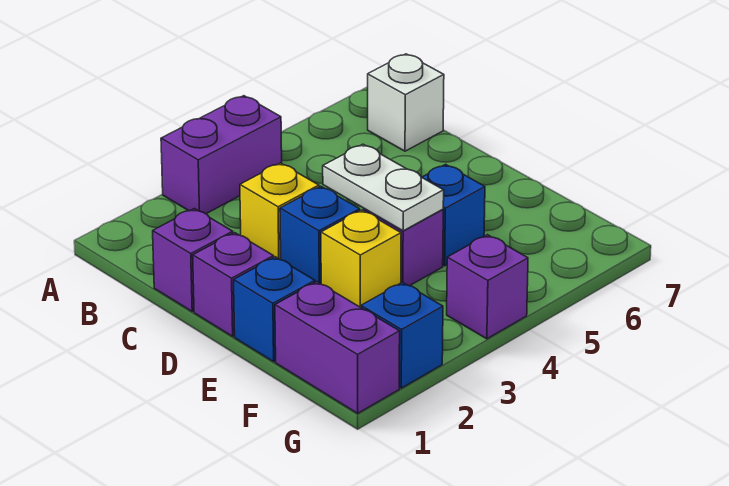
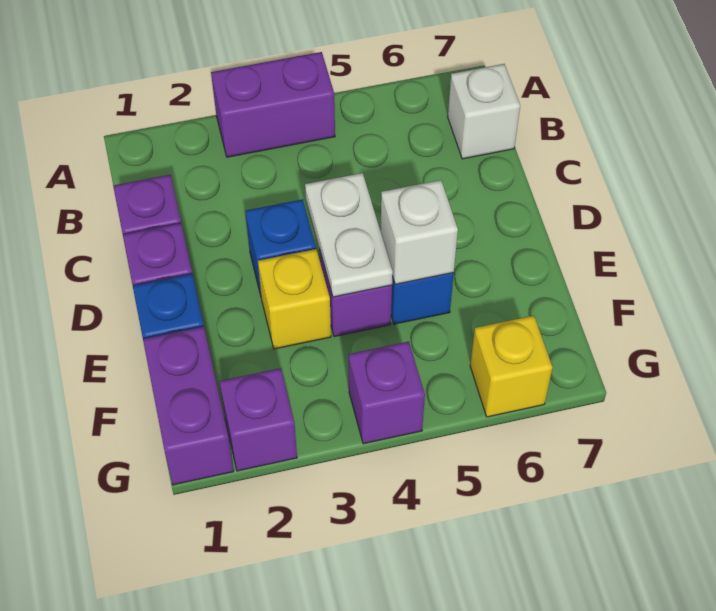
yellow 1x1 brick [240,163,319,260] -> yellow 1x1 brick moved to [470,316,553,417]
none -> white 1x1 brick [381,180,458,284]
blue 1x1 brick [361,282,443,388] -> purple 1x1 brick [219,368,297,471]

